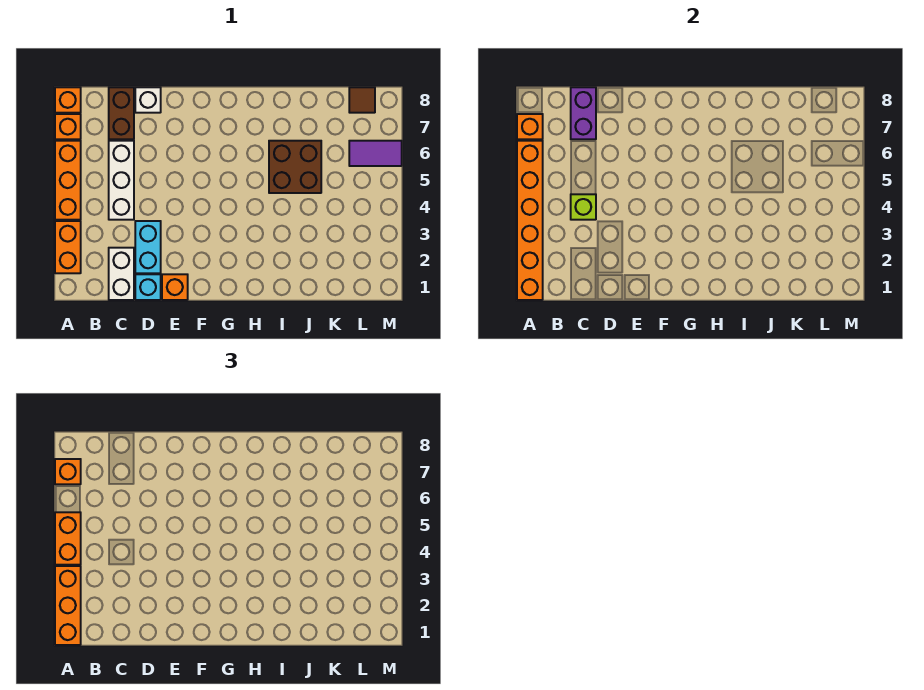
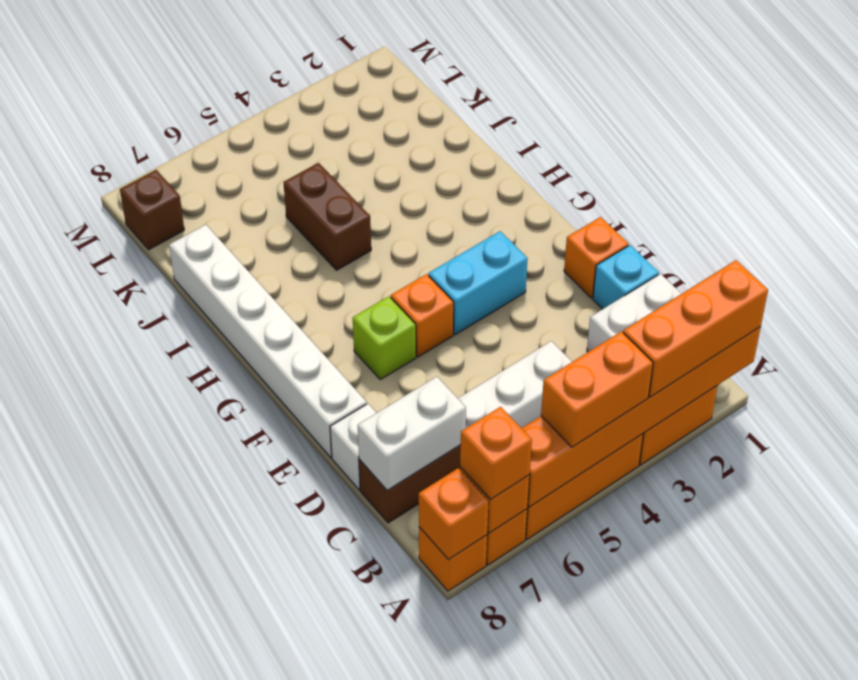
none -> orange 1x1 brick [419,468,489,560]
lime 1x1 brick [571,194,596,220] -> lime 1x1 brick moved to [353,296,416,380]
purple 1x2 brick [571,87,596,139] -> white 1x2 brick [358,377,466,490]
cyan 1x2 brick [135,221,161,273] -> cyan 1x2 brick moved to [428,231,528,335]
none -> white 1x6 brick [169,225,367,457]
none -> orange 1x1 brick [391,274,454,357]
brown 2x2 brick [269,141,321,193] -> brown 1x2 brick [283,163,371,270]
purple 1x2 tile [349,141,402,166] -> none
brown 1x1 tile [349,87,375,113] -> brown 1x1 brick [120,170,184,250]

